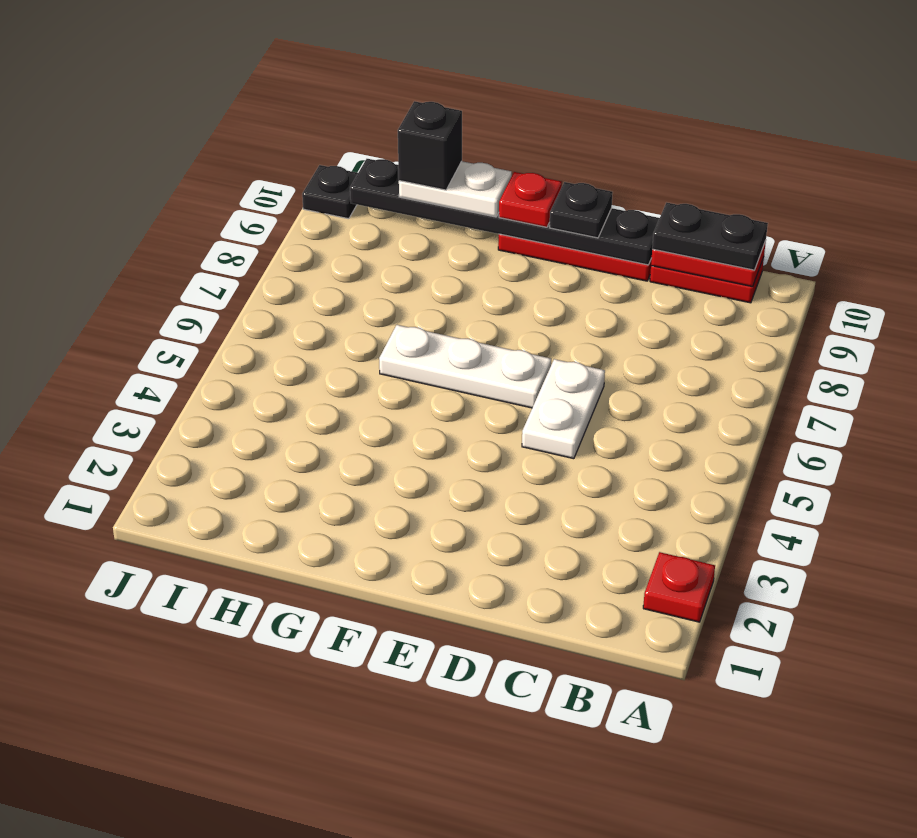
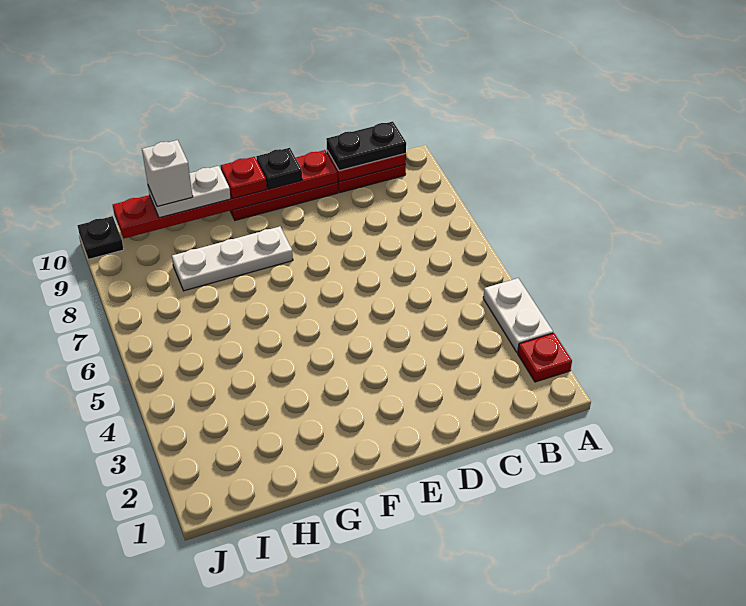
white 1x2 plate [522,359,605,459] -> white 1x2 plate moved to [483,278,553,353]
black 1x6 plate [350,159,660,265] -> red 1x6 plate [113,150,338,238]
white 1x3 plate [379,325,551,408] -> white 1x3 plate moved to [172,227,293,291]
black 1x1 brick [398,101,462,190] -> white 1x1 brick [142,140,193,207]

